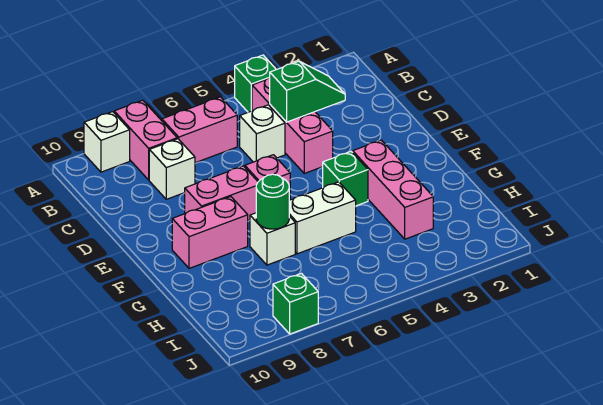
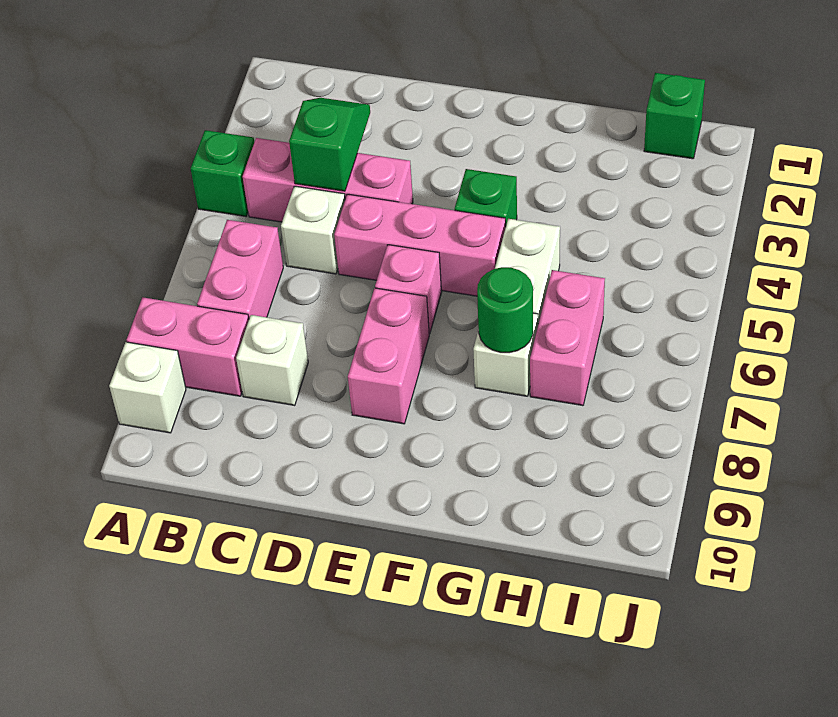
pink 1x3 brick [353,140,433,239] -> pink 1x3 brick moved to [334,194,506,296]
pink 1x2 brick [172,197,248,268] -> pink 1x2 brick moved to [530,270,605,406]
green 1x1 brick [273,274,318,334] -> green 1x1 brick moved to [644,73,705,159]

